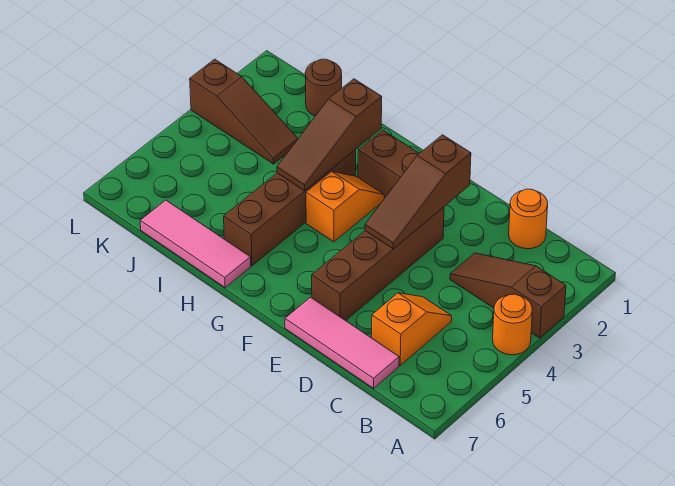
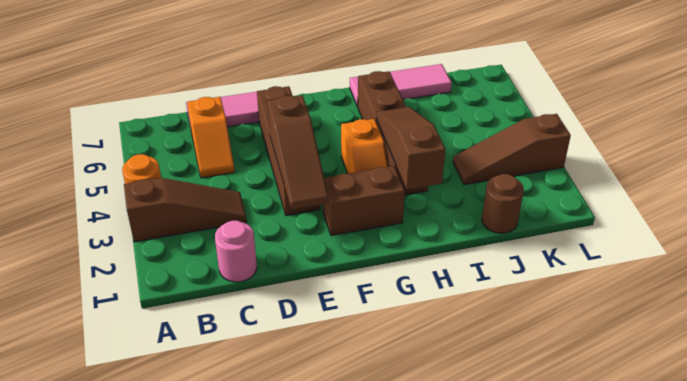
orange 1x1 round brick [509,189,548,249] -> pink 1x1 round brick [215,221,257,282]
brown 1x3 slope [365,135,471,249] -> brown 1x3 slope turned to [267,95,328,209]

